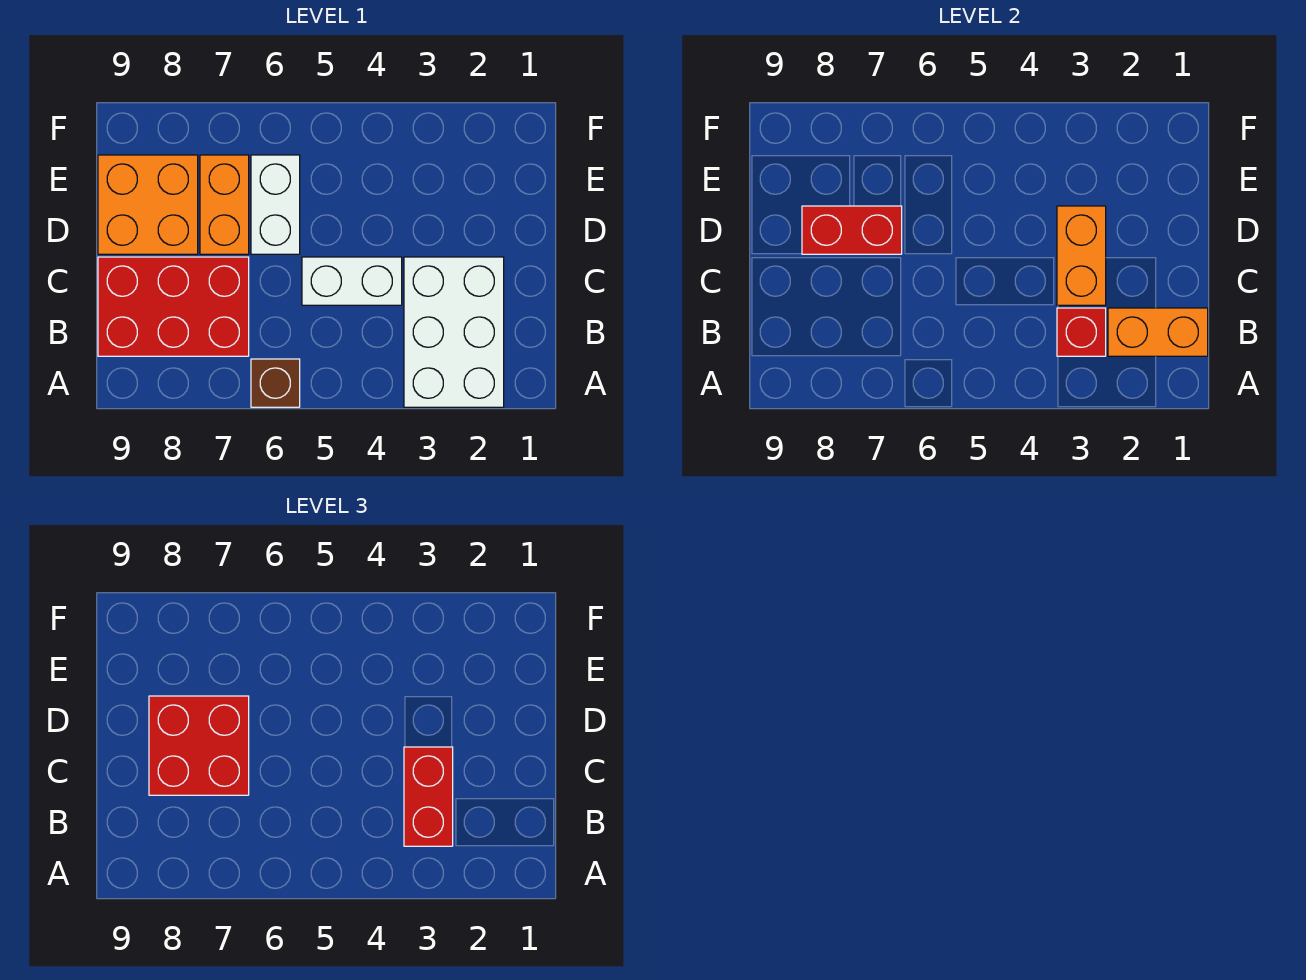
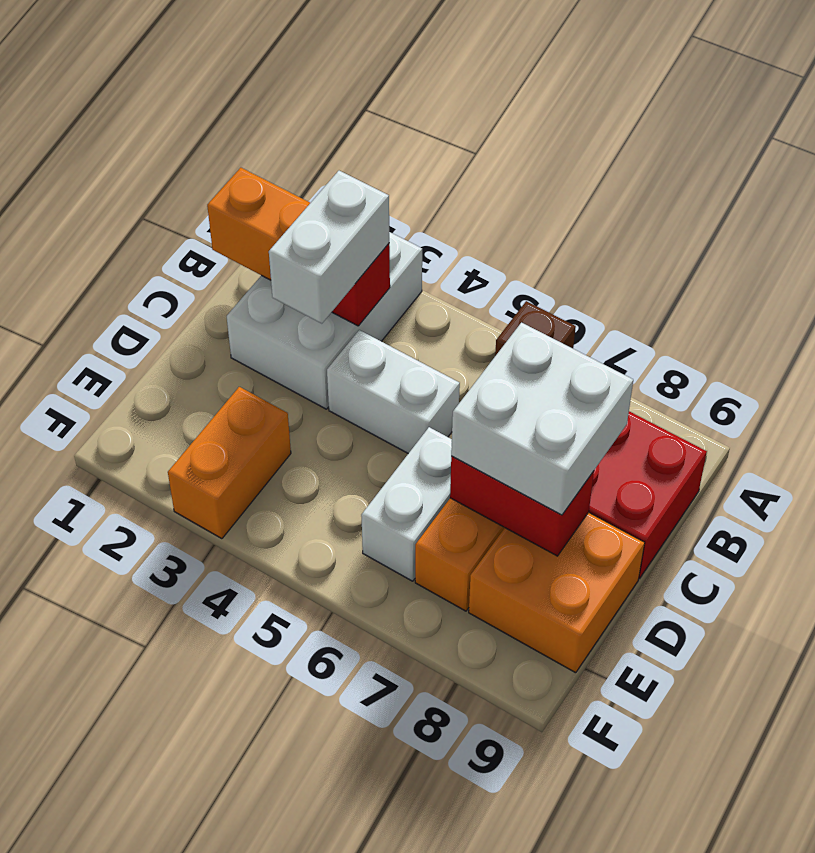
red 1x2 brick [404,747,453,846] -> white 1x2 brick [269,171,389,324]
orange 1x2 brick [1057,206,1106,305] -> orange 1x2 brick moved to [168,387,291,539]
red 2x2 brick [149,696,249,795] -> white 2x2 brick [451,323,633,515]

